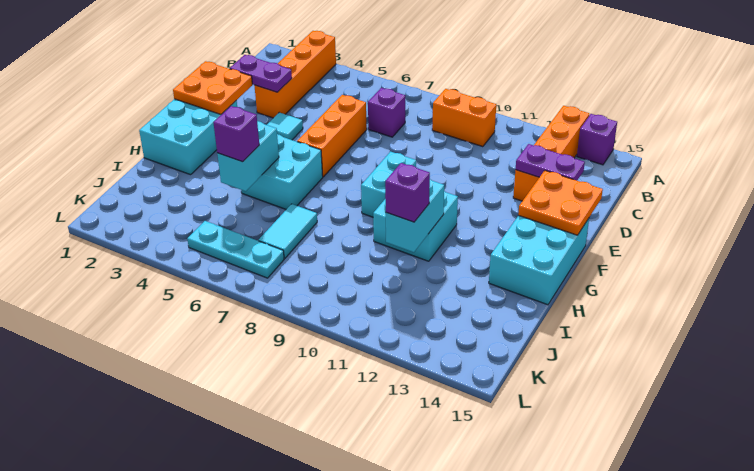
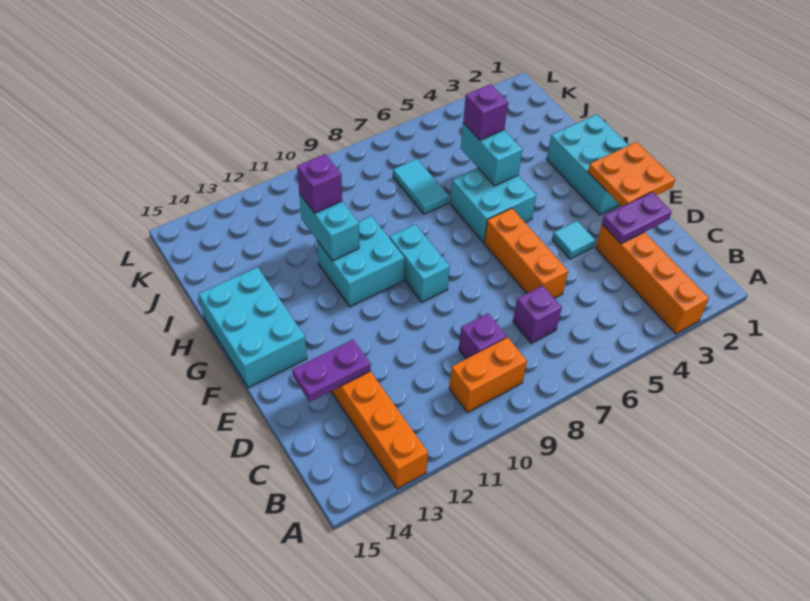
purple 1x1 brick [577,114,617,165] -> purple 1x1 brick moved to [459,314,507,359]
orange 2x2 plate [518,171,603,235] -> none
cyan 1x3 plate [187,221,284,278] -> none

